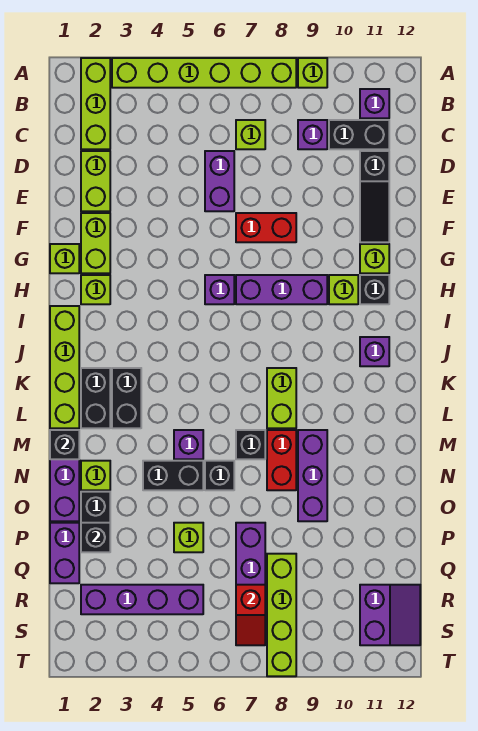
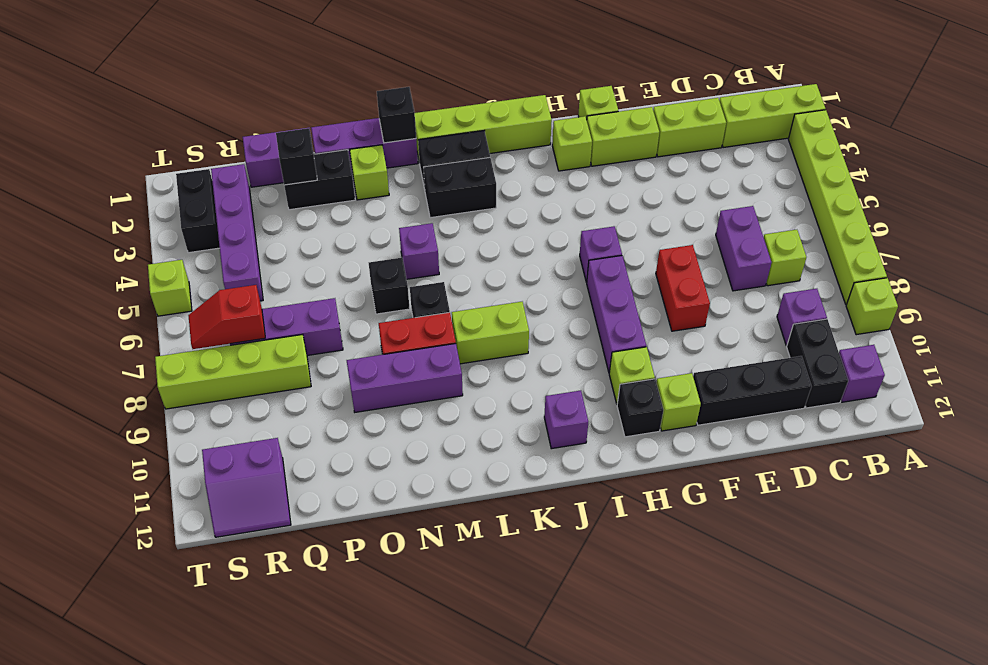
purple 1x2 brick [205,151,234,211] -> purple 1x2 brick turned to [716,206,771,291]
black 1x3 slope [360,151,389,242] -> black 1x3 brick [693,356,812,425]
black 1x2 brick [143,461,203,490] -> black 1x2 brick moved to [176,169,220,253]
lime 1x1 brick [174,523,203,552] -> lime 1x1 brick moved to [148,260,192,316]

